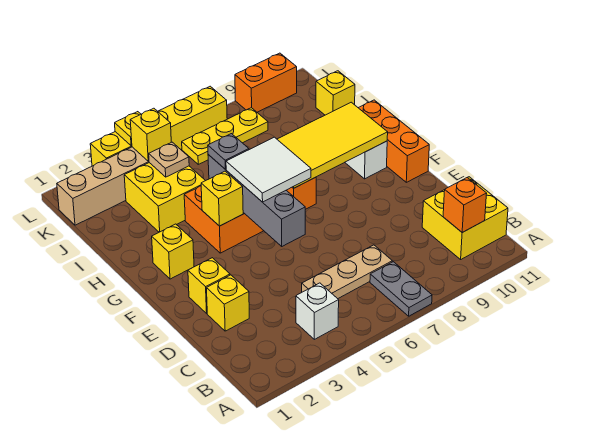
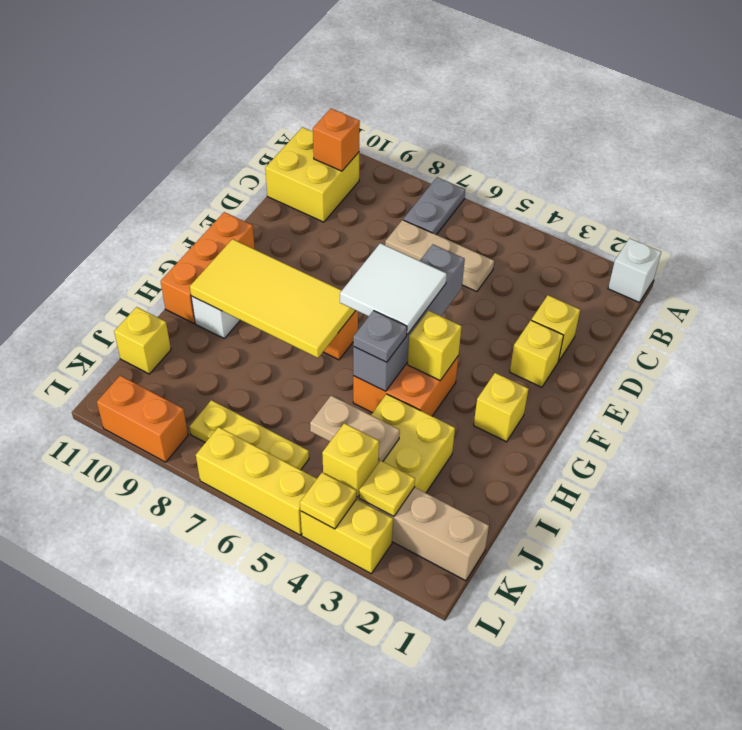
white 1x1 brick [296,283,339,339] -> white 1x1 brick moved to [608,238,661,302]
tan 1x1 plate [149,142,189,177] -> tan 1x2 plate [310,396,400,463]
none -> yellow 1x1 plate [359,461,415,516]

